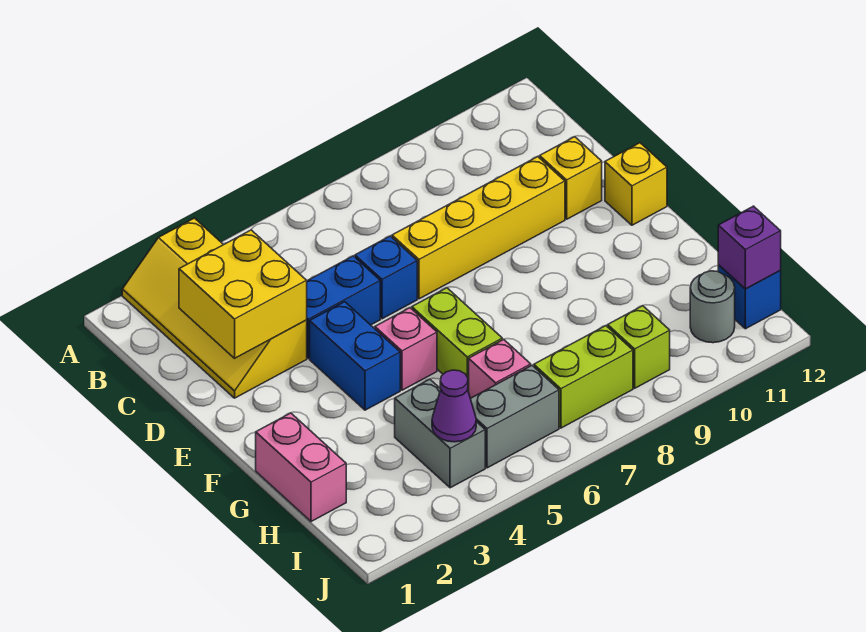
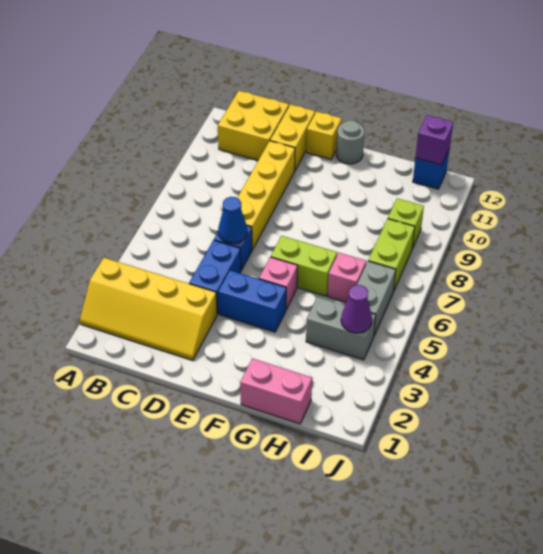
yellow 2x2 brick [179,230,307,358] -> yellow 2x2 brick moved to [218,91,289,160]
none -> blue 1x1 cone [218,197,247,243]
yellow 1x1 brick [540,137,602,219] -> yellow 1x2 brick [270,105,315,170]
grey 1x1 round brick [690,271,735,343] -> grey 1x1 round brick moved to [336,120,365,164]

